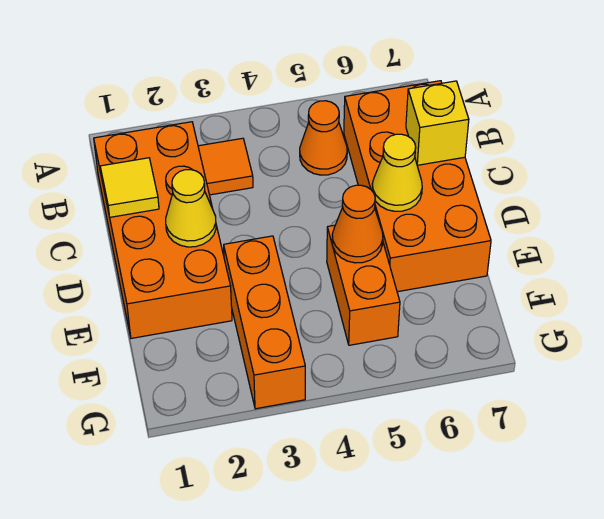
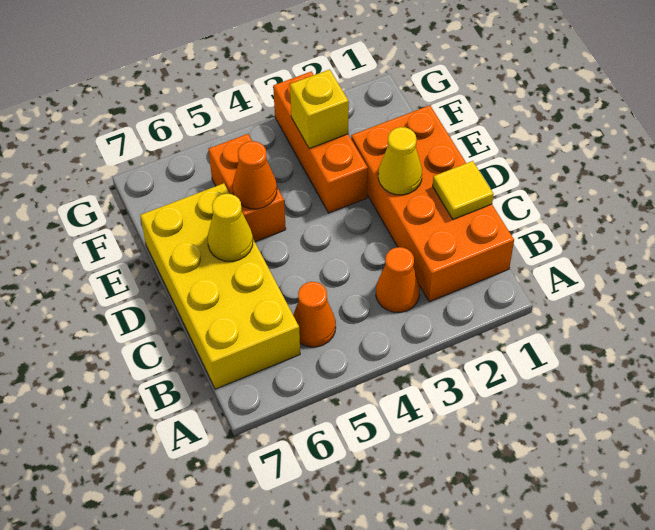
orange 1x1 tile [198,138,253,195] -> orange 1x1 cone [376,247,420,312]
orange 2x4 brick [344,81,491,292] -> yellow 2x4 brick [140,183,300,389]
yellow 1x1 brick [406,81,469,165] -> yellow 1x1 brick moved to [290,69,349,149]

